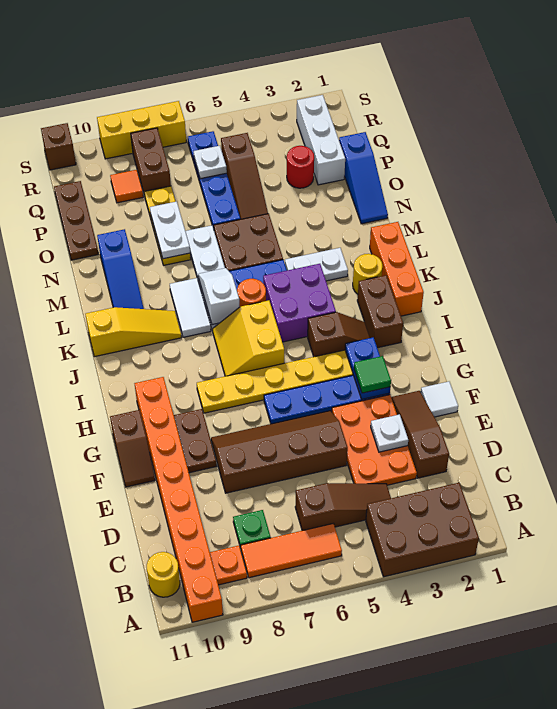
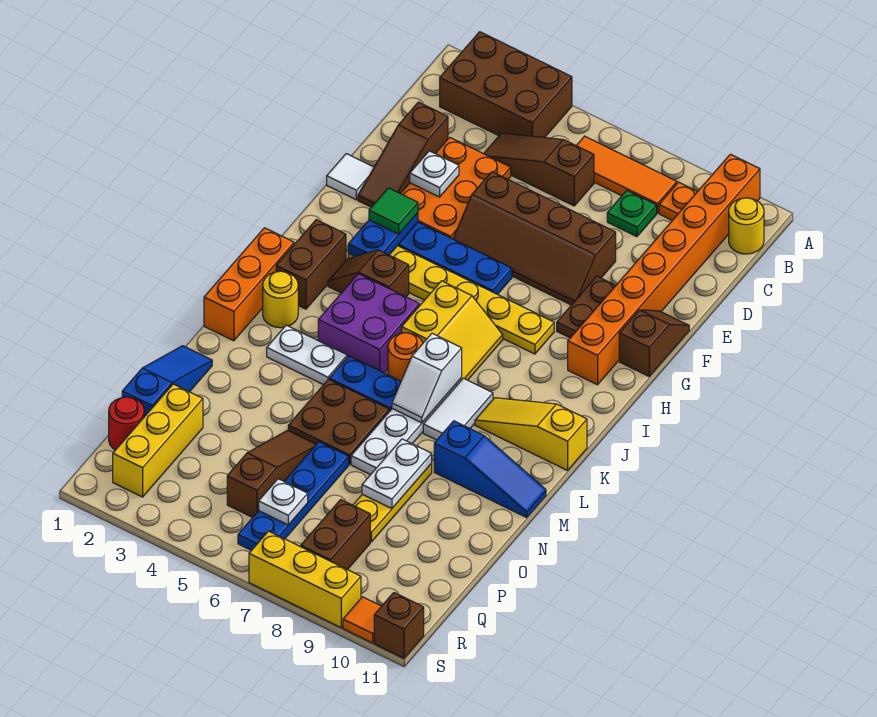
blue 1x3 slope [97,229,144,309] -> blue 1x3 slope turned to [434,421,546,517]
brown 1x3 plate [54,181,98,260] -> none
white 1x3 brick [297,95,345,185] -> yellow 1x3 brick [113,384,203,497]
red 1x1 round brick [287,146,314,188] -> red 1x1 round brick moved to [109,397,144,450]
orange 1x1 tile [110,170,143,203] -> orange 1x1 tile moved to [343,597,381,643]

